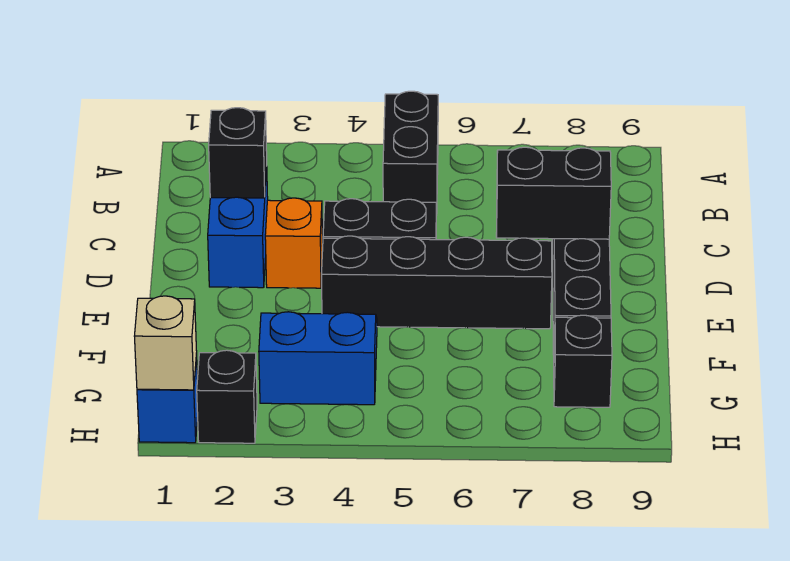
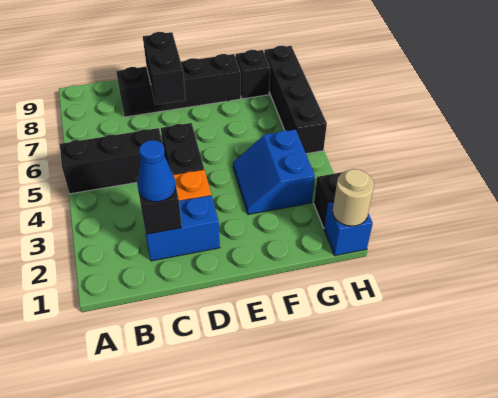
black 1x2 brick [383,91,438,215] -> black 1x3 brick [60,128,163,194]
none -> blue 1x1 cone [137,140,176,202]
black 1x4 brick [322,236,552,329] -> black 1x4 brick moved to [264,46,327,154]
tan 1x1 brick [134,296,197,390] -> tan 1x1 round brick [333,169,374,226]

